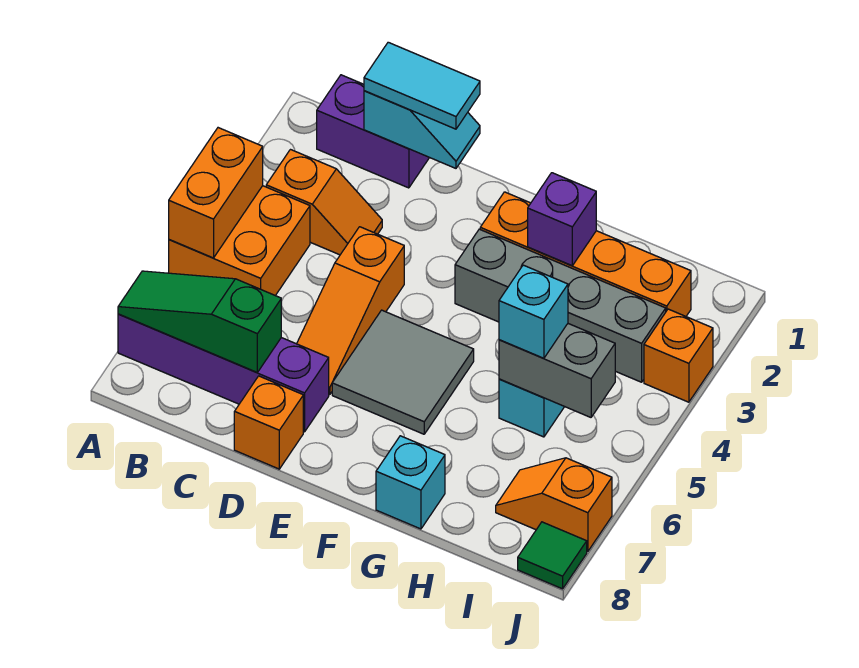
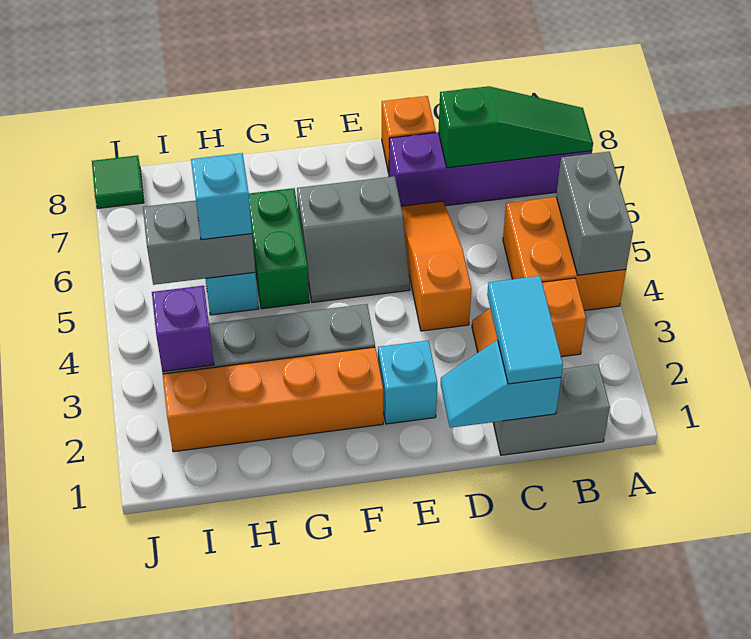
orange 1x2 brick [169,128,263,258] -> grey 1x2 brick [556,152,633,275]
purple 1x2 brick [317,75,429,188] -> grey 1x2 brick [493,364,610,455]
cyan 1x2 tile [364,42,480,129] -> cyan 1x2 tile turned to [487,276,563,384]
grey 2x2 tile [332,310,474,434] -> grey 2x2 slope [297,176,410,302]
purple 1x1 brick [528,173,596,266] -> purple 1x1 brick moved to [152,286,214,371]
none -> green 1x2 brick [249,188,309,309]
cyan 1x1 brick [376,436,445,529] -> cyan 1x1 brick moved to [378,341,437,424]
orange 1x2 slope [496,458,612,552] -> none
orange 1x1 brick [644,309,713,402] -> none

